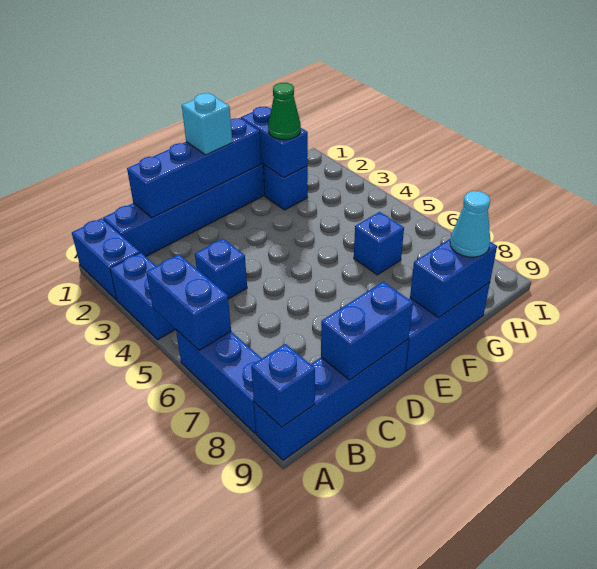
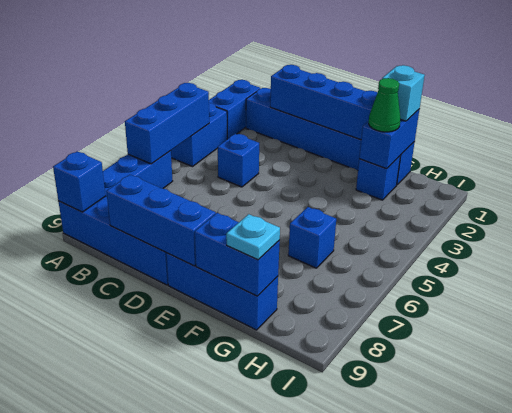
blue 1x2 brick [146,255,231,350] -> blue 1x3 brick [125,83,209,164]
blue 1x2 brick [321,282,413,380] -> blue 1x3 brick [106,175,216,266]
cyan 1x1 brick [182,93,232,155] -> cyan 1x1 brick moved to [382,65,425,121]
cyan 1x1 cone [450,191,490,257] -> cyan 1x1 plate [226,214,280,260]

